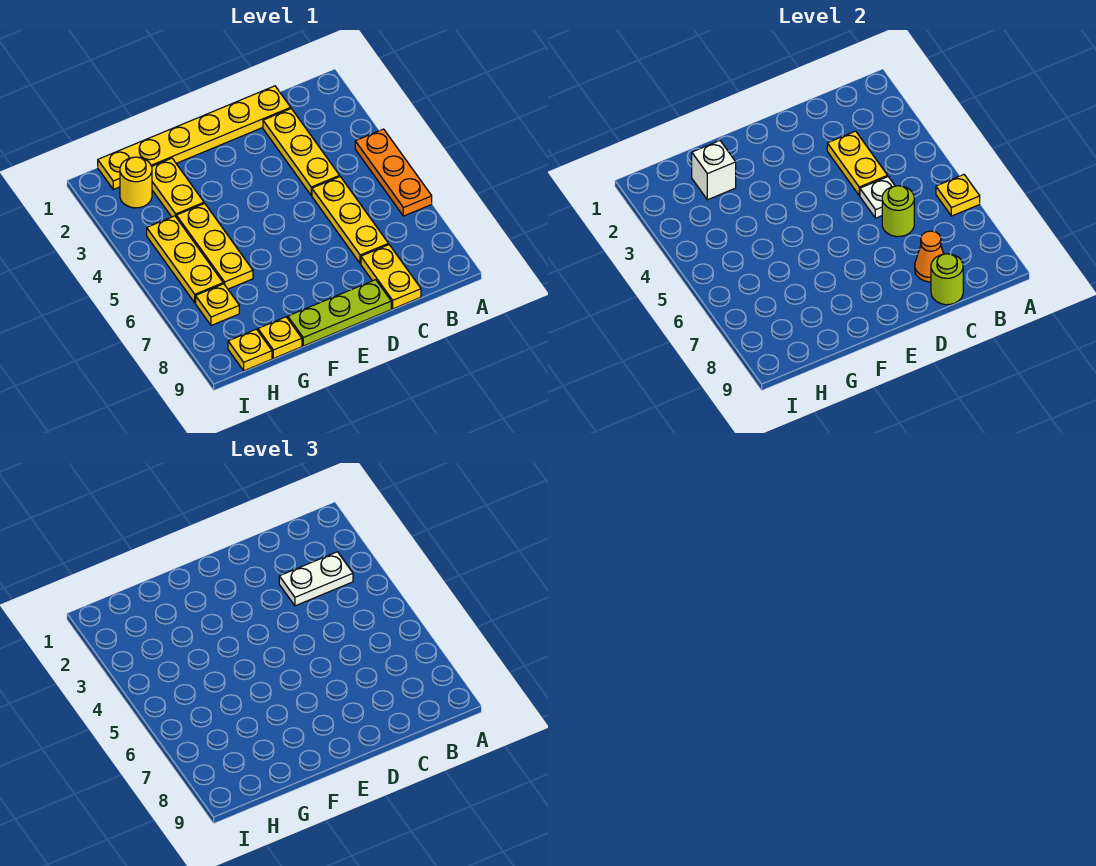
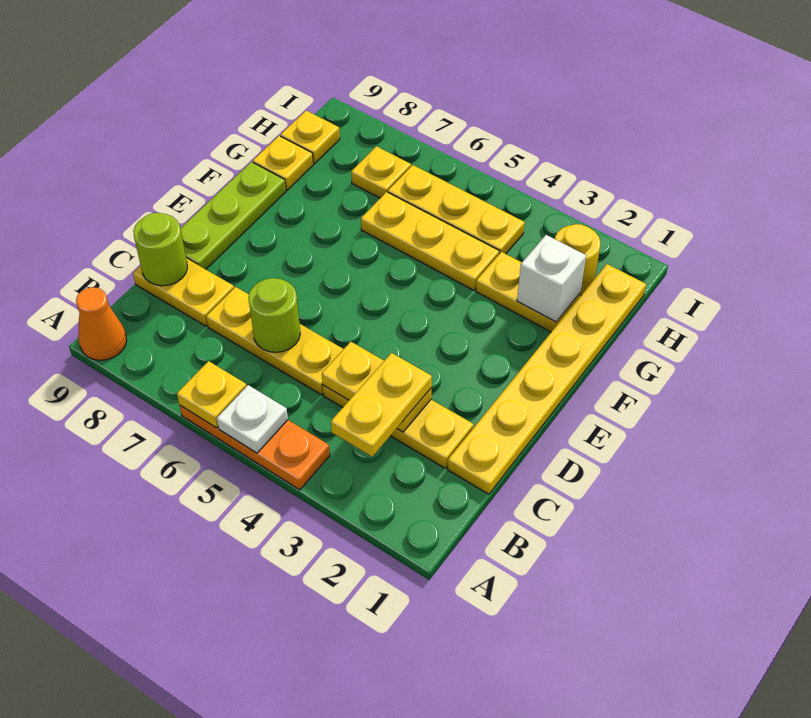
white 1x2 plate [279,552,353,606] -> yellow 1x2 plate [331,353,432,457]
white 1x1 plate [860,177,895,218] -> white 1x1 plate moved to [217,385,288,453]
orange 1x1 cone [915,231,944,282] -> orange 1x1 cone moved to [76,287,127,360]

